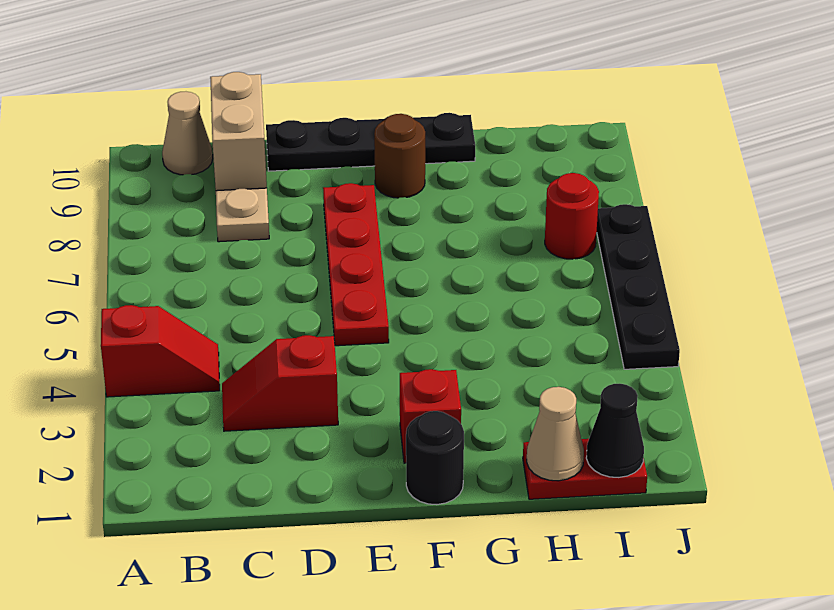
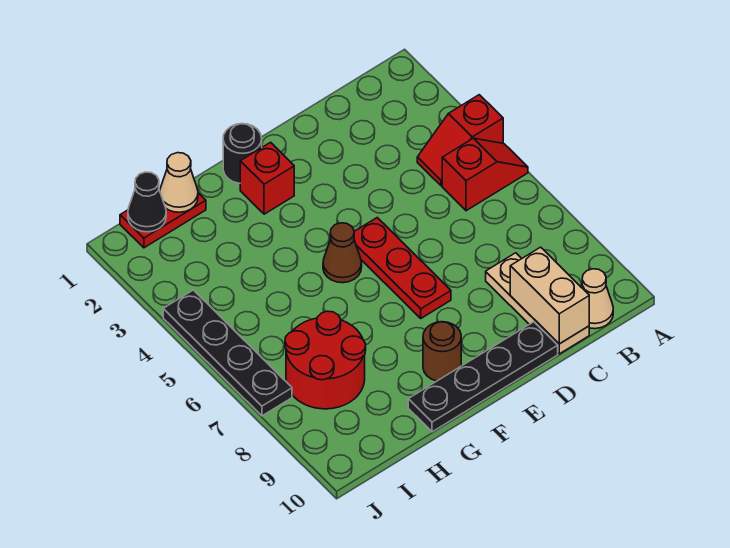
red 1x2 slope [222,335,338,431] -> red 1x2 slope moved to [442,138,528,211]
red 1x4 plate [323,183,389,346] -> red 1x3 plate [354,218,451,318]
none -> brown 1x1 cone [323,223,362,283]
red 1x1 round brick [545,173,599,259] -> red 2x2 round brick [285,311,366,409]

